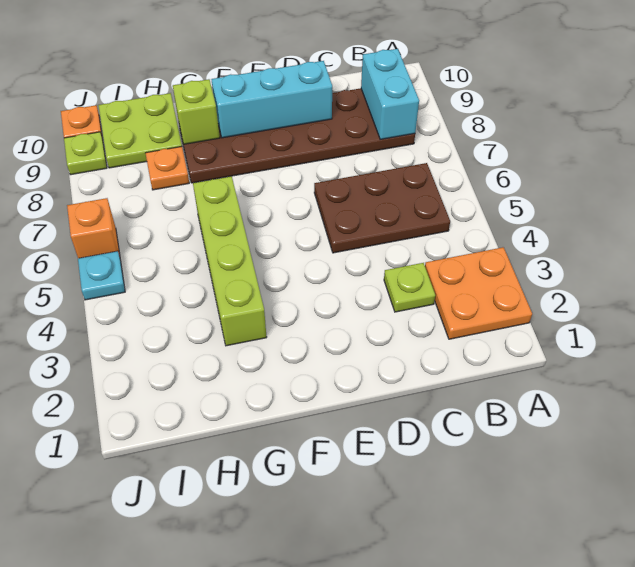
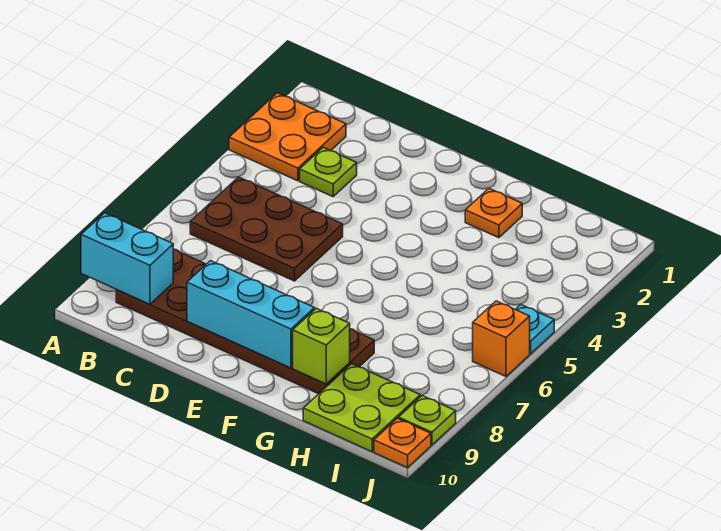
cyan 1x2 brick [361,49,419,139] -> cyan 1x2 brick turned to [81,213,173,304]
lime 1x4 brick [193,176,267,346] -> none
orange 1x1 plate [146,146,189,190] -> orange 1x1 plate moved to [465,189,522,238]

